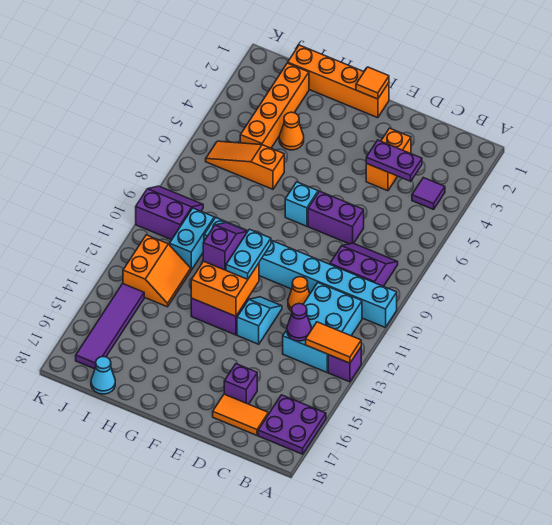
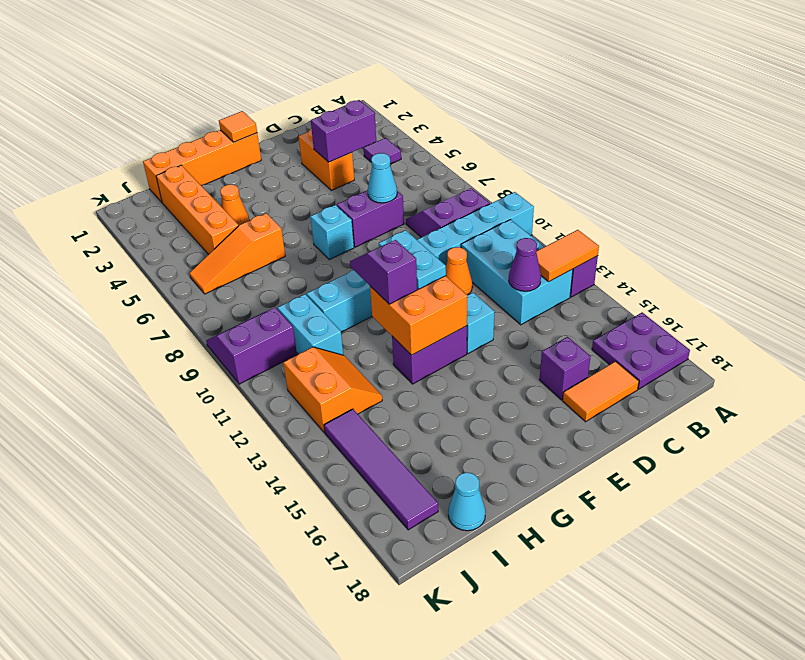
purple 1x2 plate [366,140,422,181] -> purple 1x2 brick [311,100,376,162]
none -> cyan 1x1 cone [368,153,397,203]

